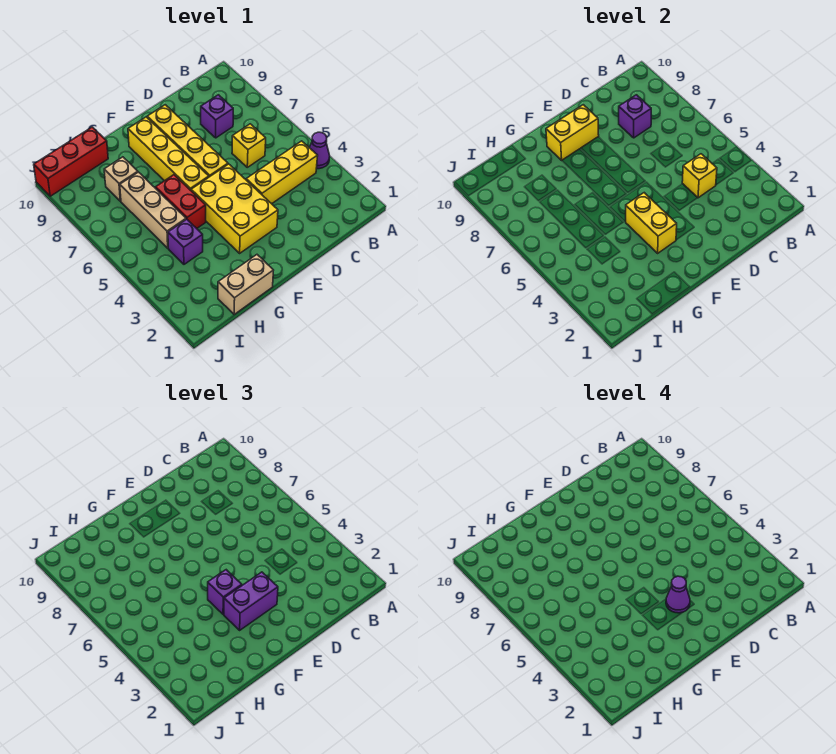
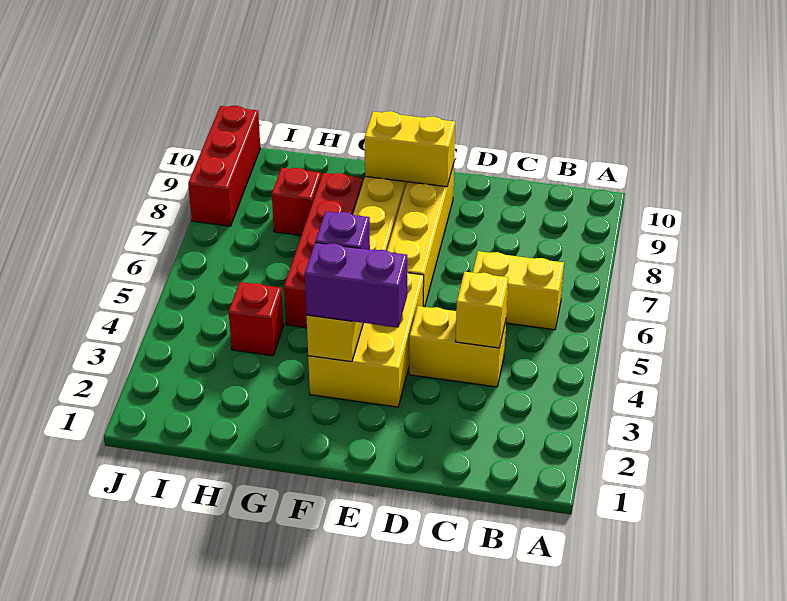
purple 1x1 cone [309,132,330,169] -> none
yellow 1x3 brick [246,141,318,204] -> yellow 1x2 brick [409,306,506,387]
yellow 1x1 brick [232,124,266,167] -> yellow 1x2 brick [472,251,564,330]
purple 1x1 brick [201,95,233,138] -> none
purple 1x1 brick [619,95,651,138] -> none
purple 1x1 cone [666,576,690,613] -> none
tan 1x2 brick [218,255,274,315] -> none
red 1x2 brick [155,175,206,228] -> red 1x4 brick [284,173,363,328]
purple 1x1 brick [168,219,203,264] -> red 1x1 brick [229,282,283,356]
tan 1x3 brick [120,172,186,248] -> none
tan 1x1 brick [104,157,138,201] -> red 1x1 brick [272,168,321,235]
red 1x3 brick [34,127,108,196] -> red 1x3 brick turned to [188,106,260,226]

